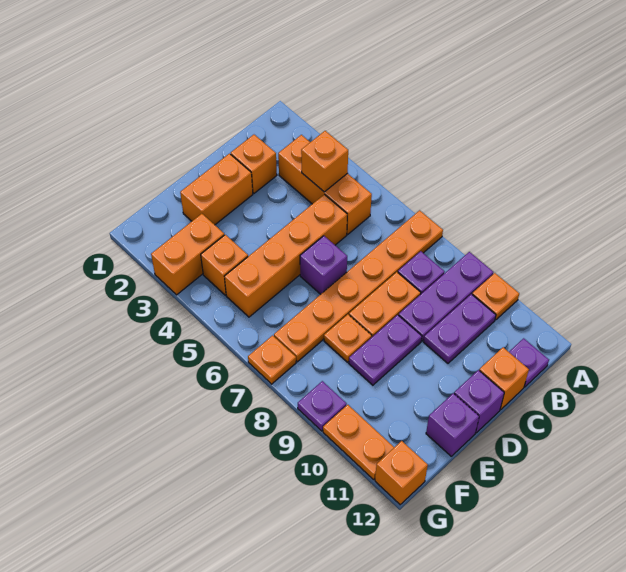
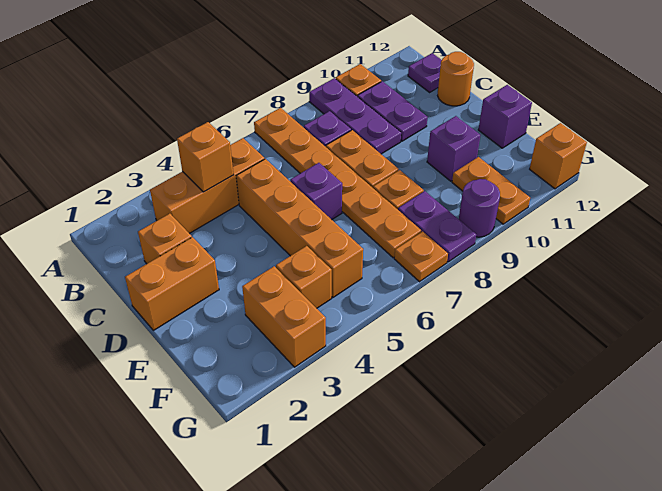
orange 1x1 brick [479,347,529,410] -> orange 1x1 round brick [438,52,474,106]
orange 1x2 brick [180,154,253,225] -> orange 1x2 brick turned to [125,237,219,330]
purple 1x2 plate [349,315,422,385] -> purple 1x2 plate moved to [398,191,476,262]
purple 1x1 brick [454,370,504,433] -> purple 1x1 brick moved to [427,116,480,181]
purple 1x1 plate [298,381,346,431] -> purple 1x1 round brick [459,179,500,237]
orange 1x2 plate [323,405,394,480] -> orange 1x2 plate turned to [452,157,530,224]

